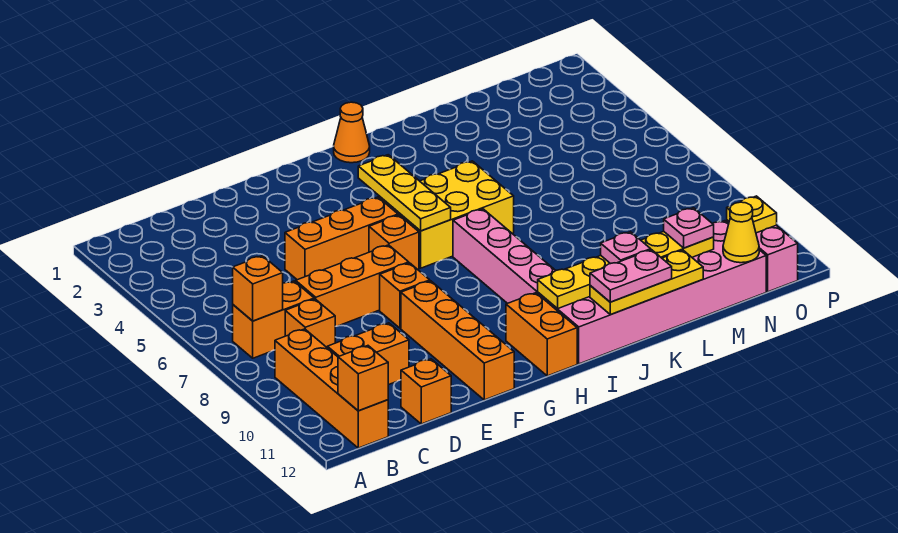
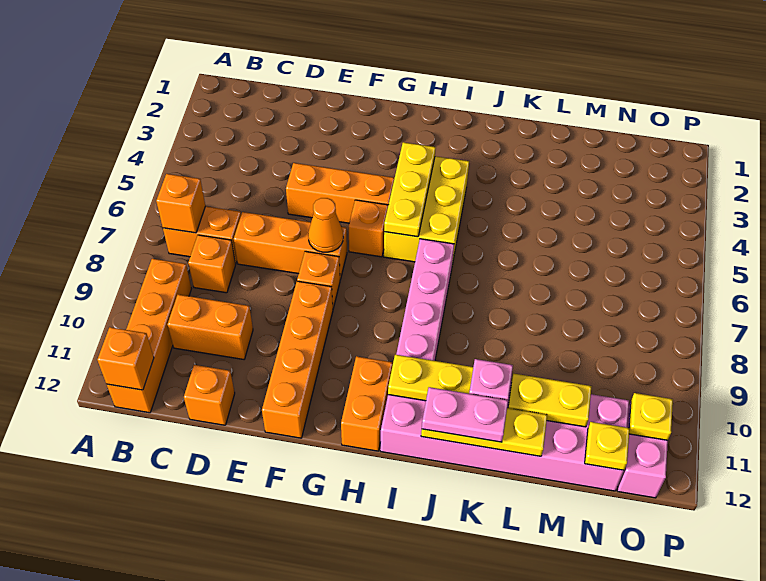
yellow 2x3 brick [379,161,514,268] -> yellow 2x3 brick turned to [384,156,469,264]
orange 1x1 cone [334,102,370,163] -> orange 1x1 cone moved to [308,198,343,252]
pink 1x1 plate [664,208,714,248] -> none
yellow 1x1 cone [723,202,759,263] -> yellow 1x1 plate [585,422,630,470]

